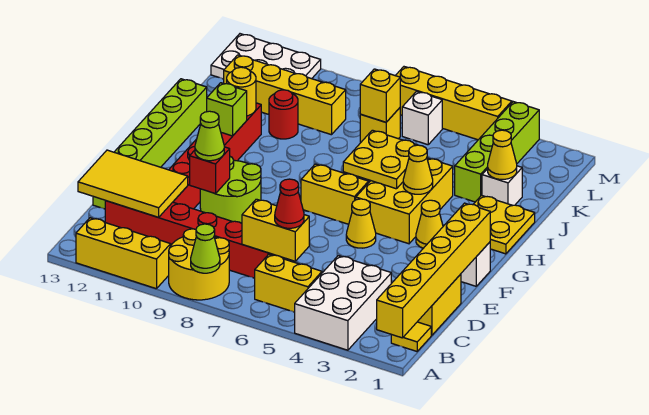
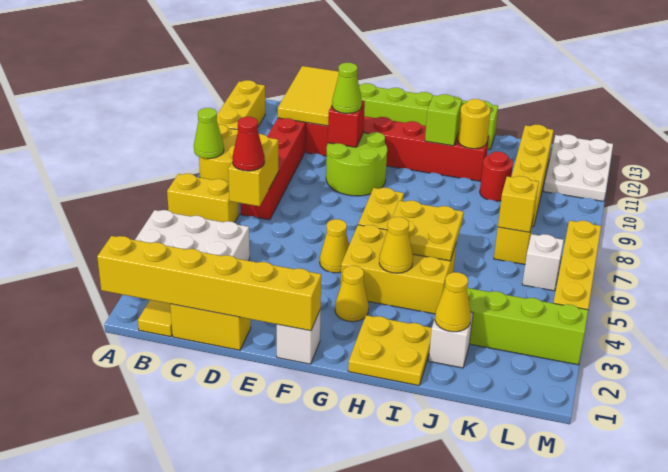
yellow 1x2 brick [254,254,322,312] -> yellow 1x2 brick turned to [167,174,239,223]

